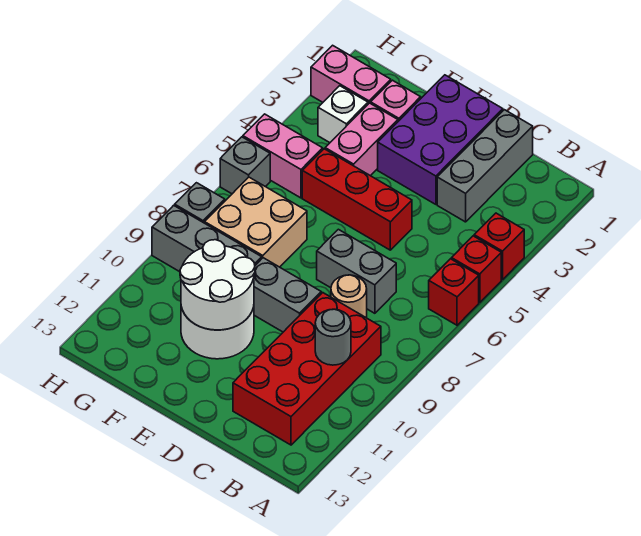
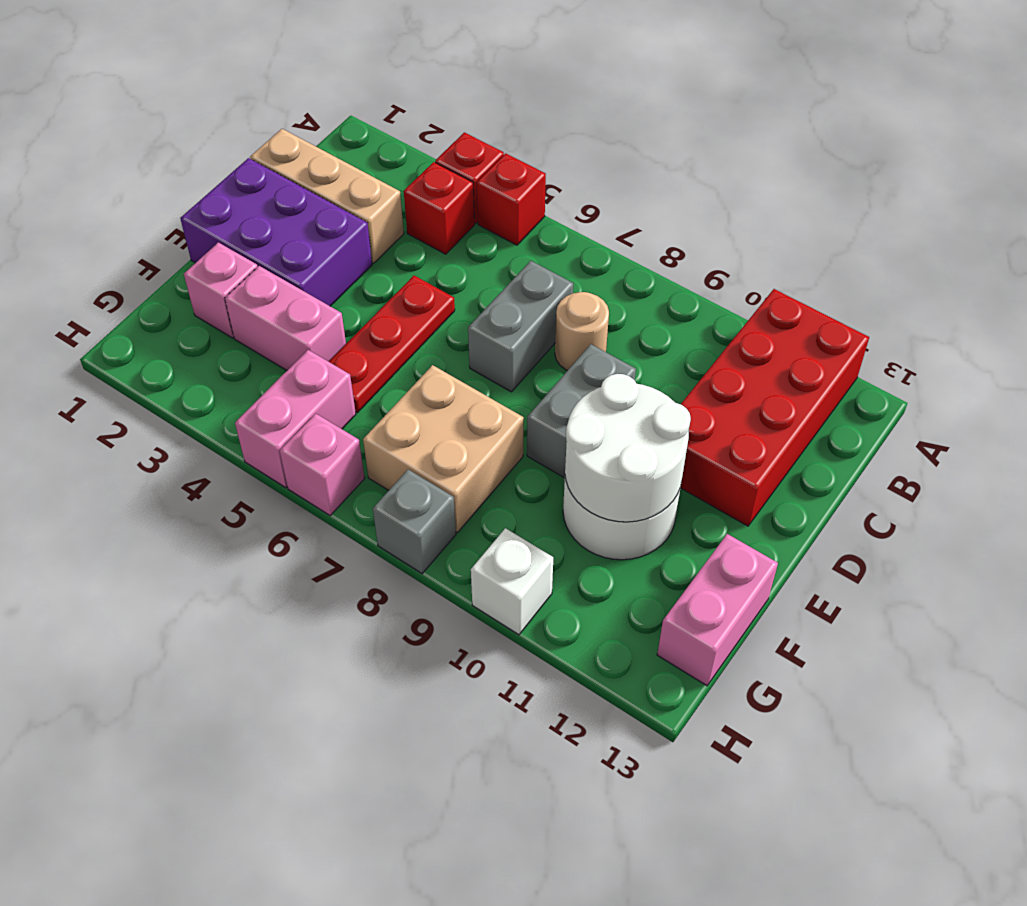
red 1x1 brick [429,259,479,325] -> red 1x1 brick moved to [404,162,475,254]
red 2x4 brick [233,293,381,445] -> red 2x4 brick turned to [681,289,869,526]
grey 1x1 round brick [315,309,351,365] -> none
grey 1x3 brick [437,110,533,222] -> tan 1x3 brick [250,129,404,263]
red 1x3 brick [302,149,412,250] -> red 1x3 plate [329,276,455,413]
grey 1x3 brick [152,205,262,272] -> none
pink 1x2 brick [311,45,391,104] -> pink 1x2 brick moved to [657,534,778,686]
white 1x1 brick [318,86,368,143] -> white 1x1 brick moved to [471,528,553,635]
grey 1x1 brick [220,137,270,194] -> pink 1x1 brick [280,413,365,516]

